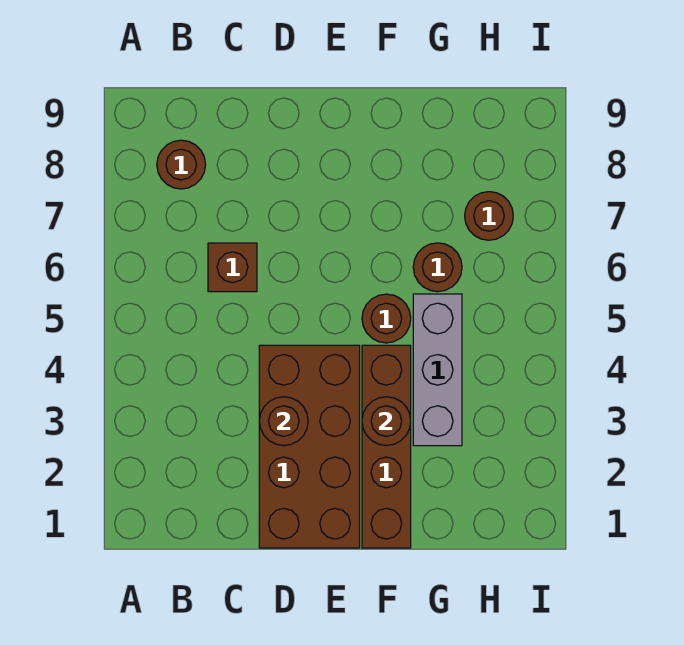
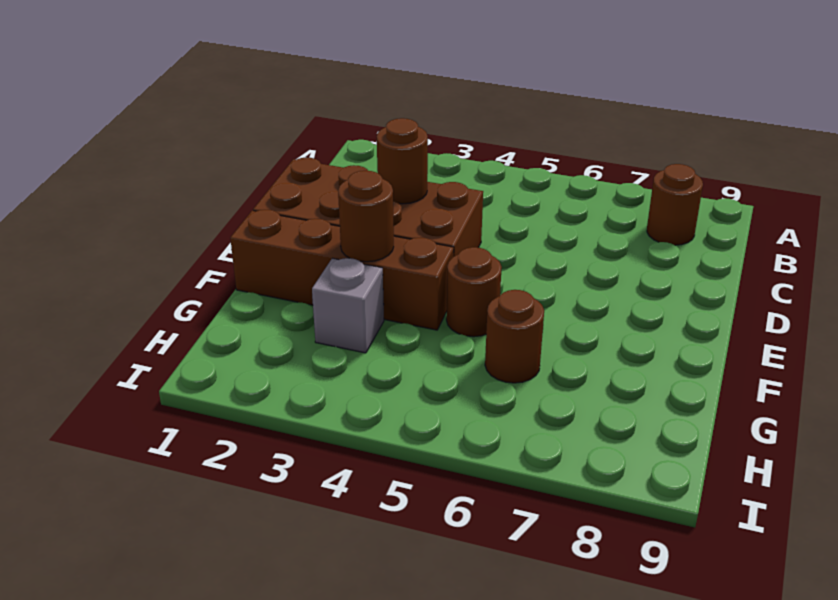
brown 1x1 brick [208,243,257,292] -> none
grey 1x3 brick [413,294,462,446] -> grey 1x1 brick [312,258,384,353]
brown 1x1 round brick [465,192,513,240] -> none

